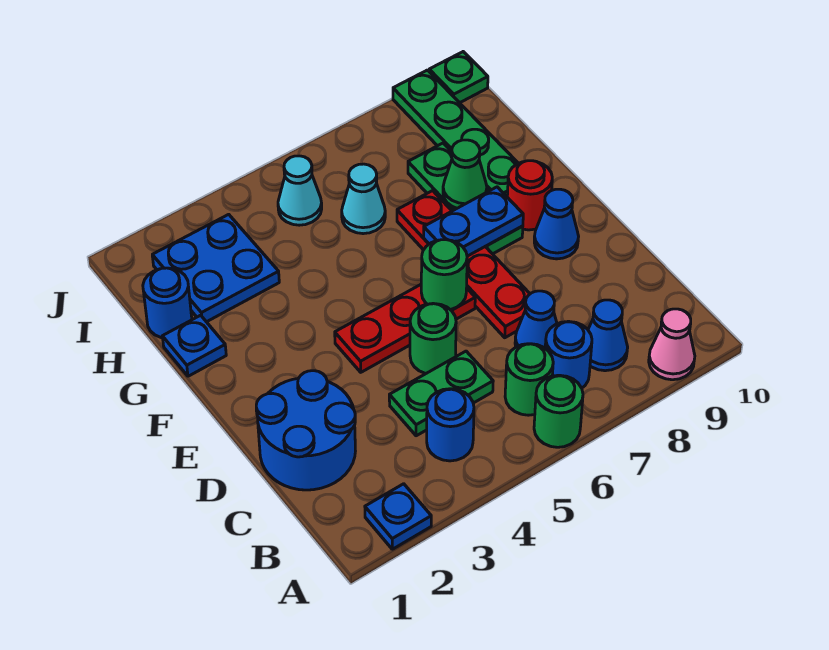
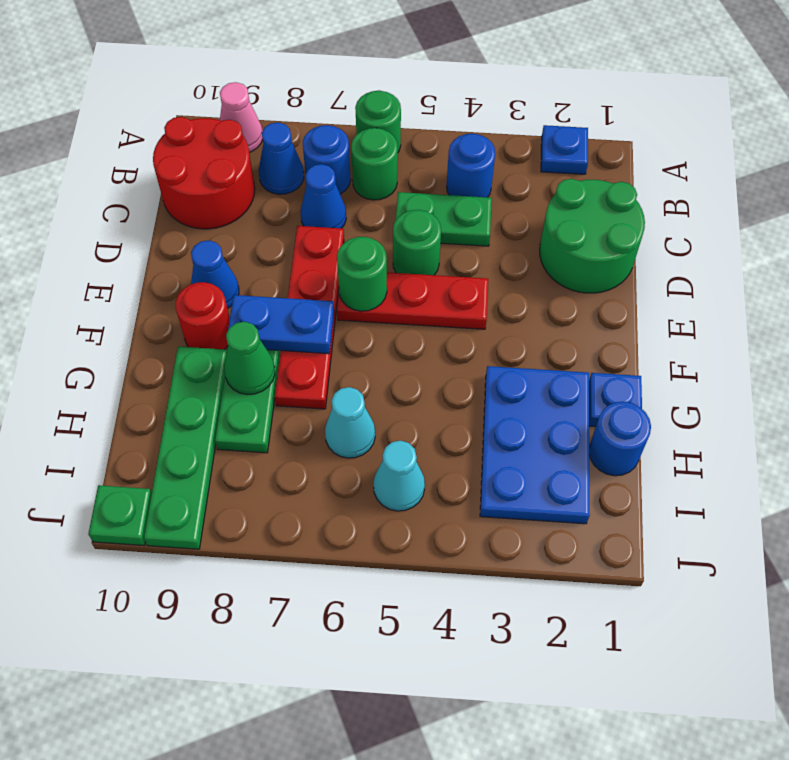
none -> red 2x2 round brick [153,117,255,229]
blue 2x2 round brick [256,371,355,490] -> green 2x2 round brick [540,179,645,293]
blue 2x2 plate [152,214,279,322] -> blue 2x3 plate [480,366,590,524]

